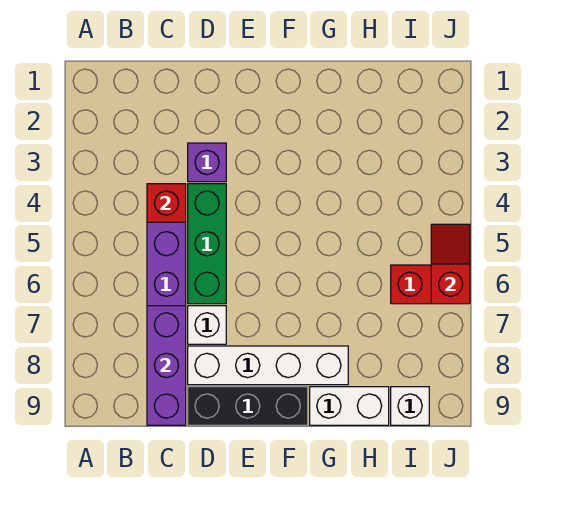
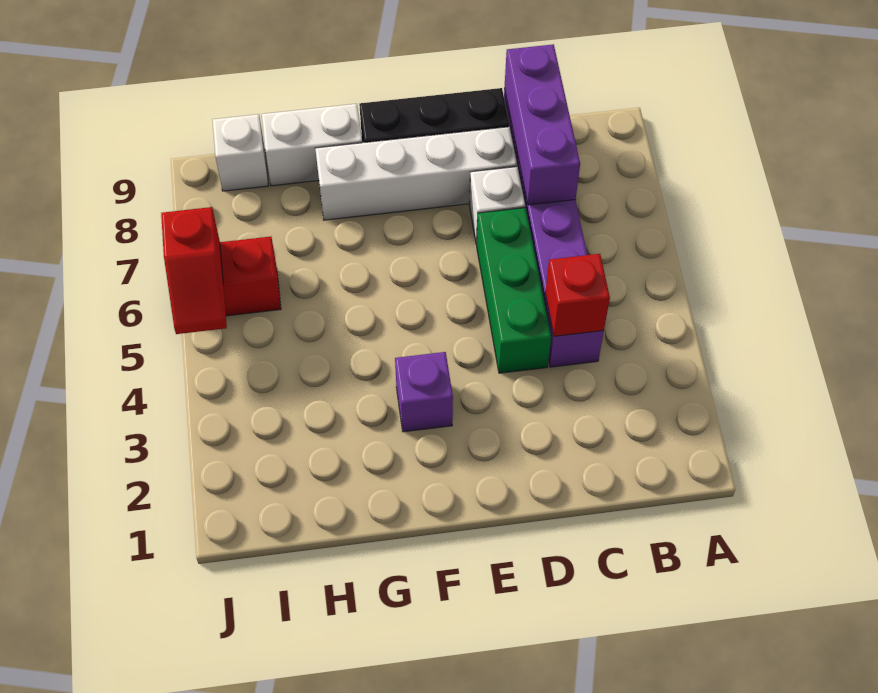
purple 1x1 brick [188,143,226,182] -> purple 1x1 brick moved to [395,352,453,432]

